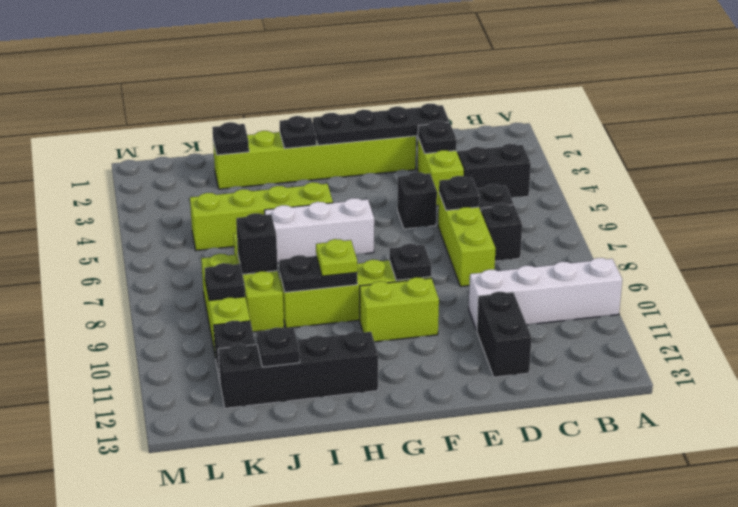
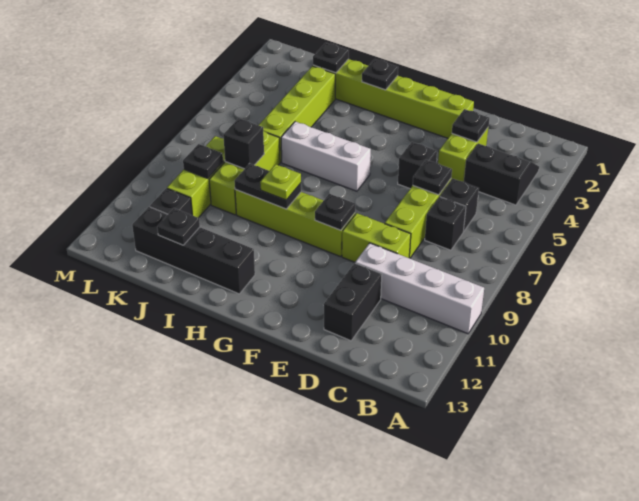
black 1x4 plate [313,104,449,145] -> none
lime 1x2 brick [360,277,439,342] -> lime 1x2 brick moved to [342,213,411,262]
lime 1x4 brick [190,182,333,251] -> lime 1x4 brick turned to [259,66,335,163]

